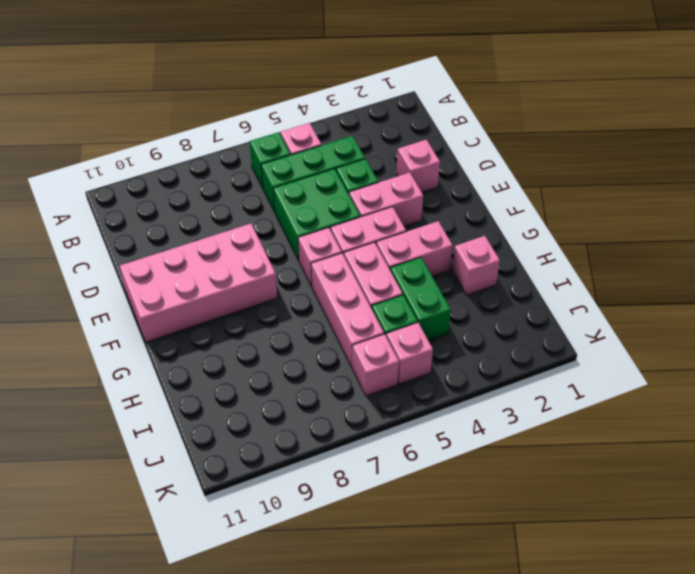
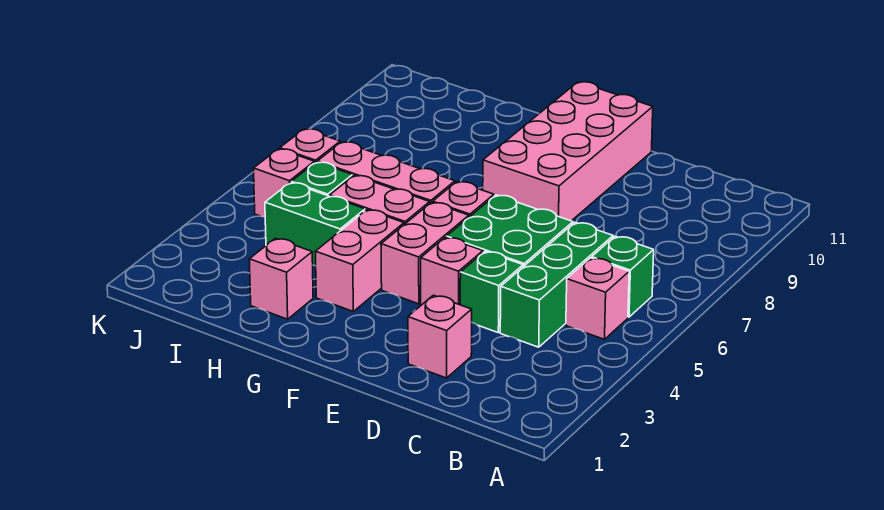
pink 1x2 brick [349,173,423,226] -> pink 1x1 brick [421,237,483,305]

